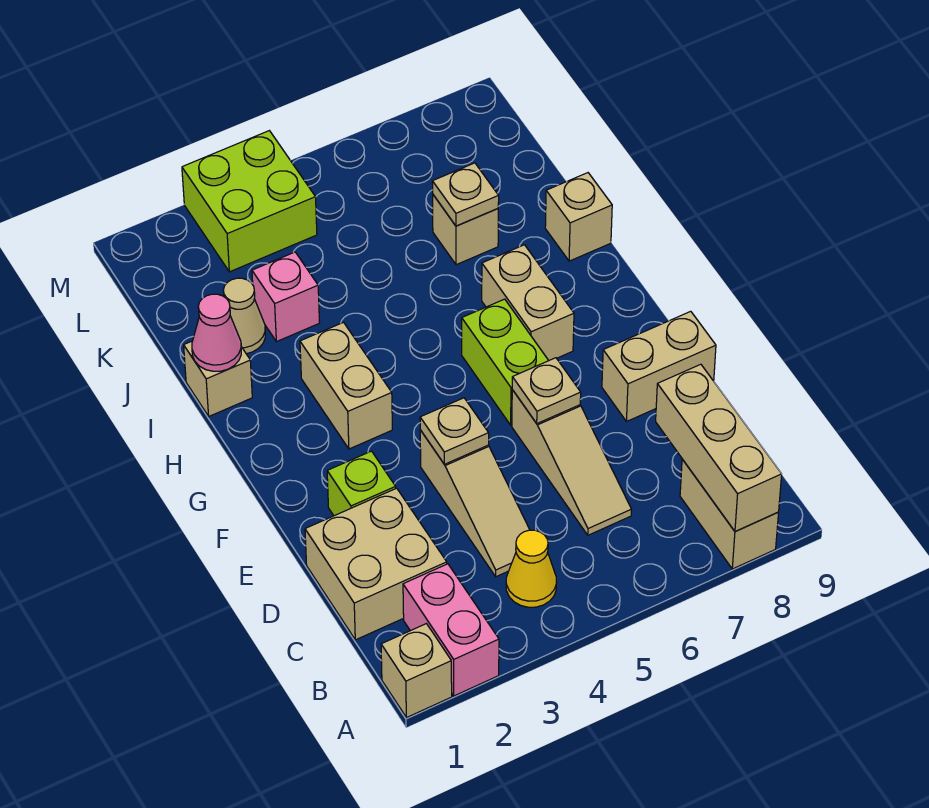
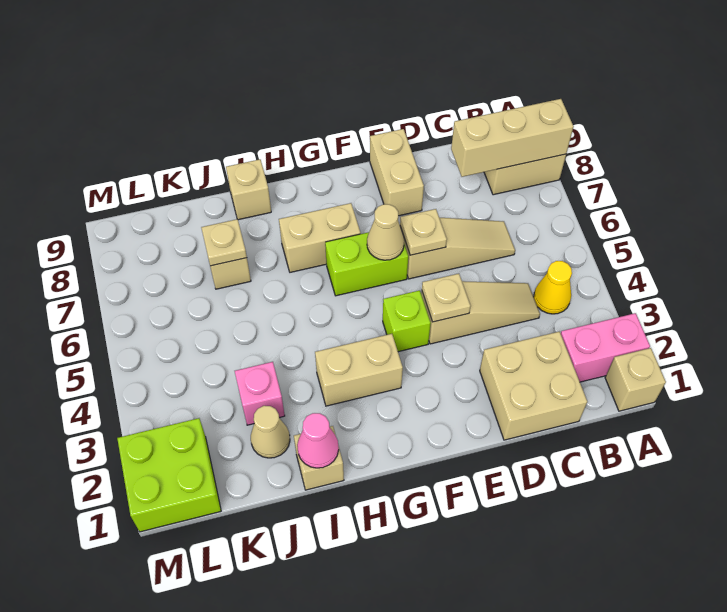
lime 1x1 brick [327,451,396,516] -> lime 1x1 brick moved to [383,290,431,352]
none -> tan 1x1 cone [367,204,404,260]
lime 2x2 brick [182,131,317,272] -> lime 2x2 brick moved to [117,418,221,532]

